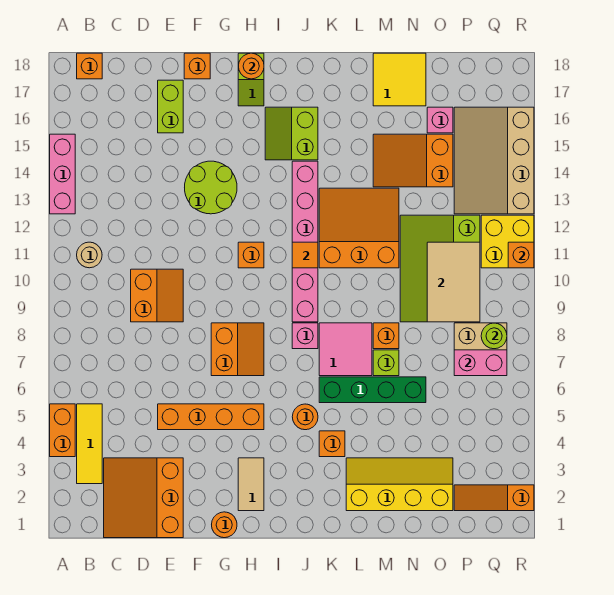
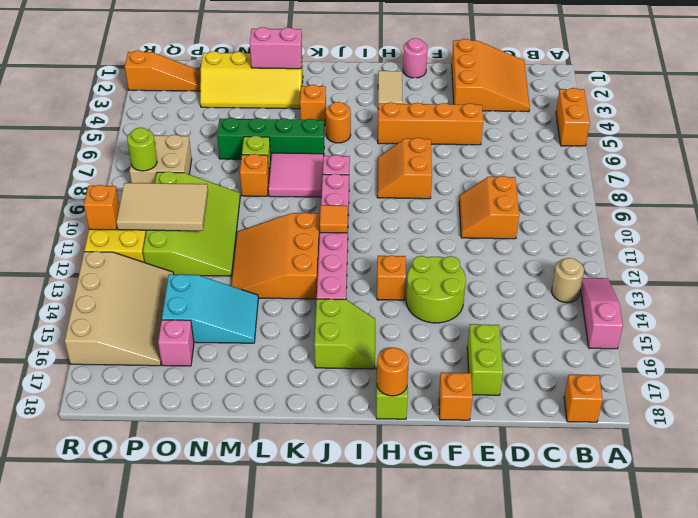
pink 1x3 brick [50,134,75,214] -> pink 1x3 slope [580,278,623,349]
yellow 1x3 tile [77,404,102,484] -> none
tan 1x1 round brick [77,242,102,268] -> tan 1x1 round brick moved to [552,258,584,303]
orange 1x1 round brick [212,512,237,538] -> pink 1x1 round brick [403,38,427,78]
orange 1x1 brick [238,242,264,268] -> orange 1x1 brick moved to [377,255,406,300]
orange 3x3 slope [319,188,399,268] -> orange 3x3 slope turned to [231,213,320,299]
orange 2x3 slope [373,134,453,187] -> cyan 2x3 slope [162,274,258,343]
yellow 2x2 tile [373,53,426,106] -> none
tan 2x3 tile [427,242,480,322] -> tan 2x3 tile turned to [116,183,208,231]
pink 1x2 brick [454,350,507,376] -> pink 1x2 brick moved to [250,27,302,69]

